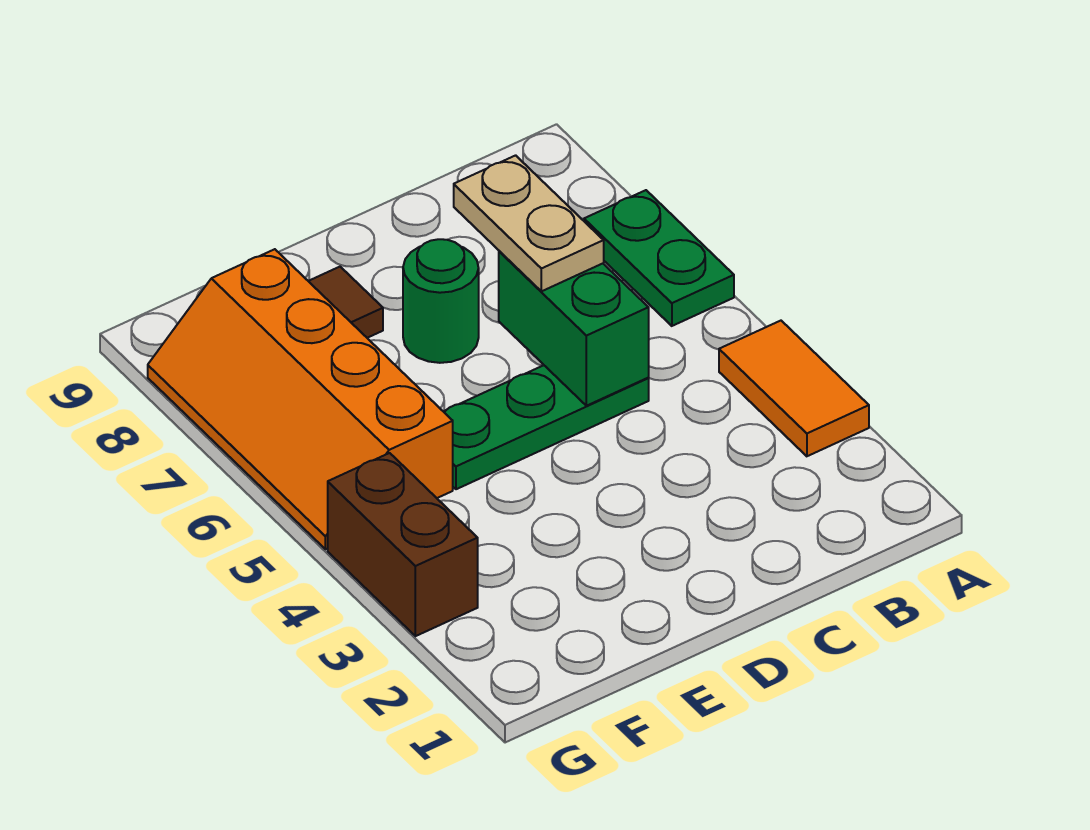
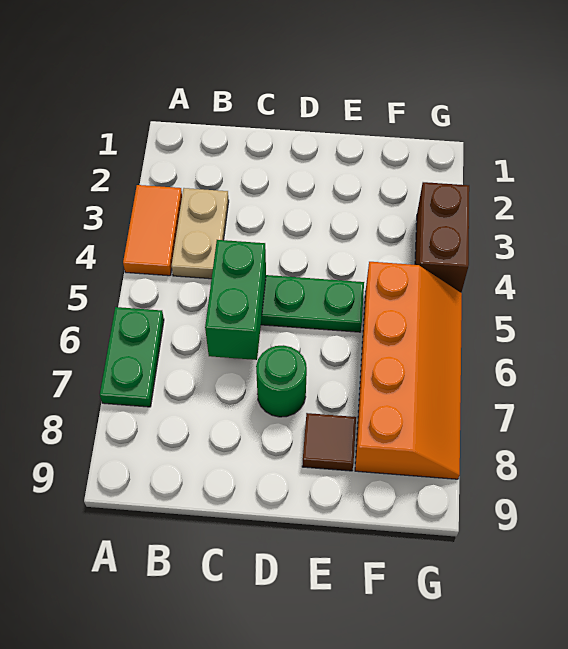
tan 1x2 plate [454,155,604,291] -> tan 1x2 plate moved to [172,188,229,279]

